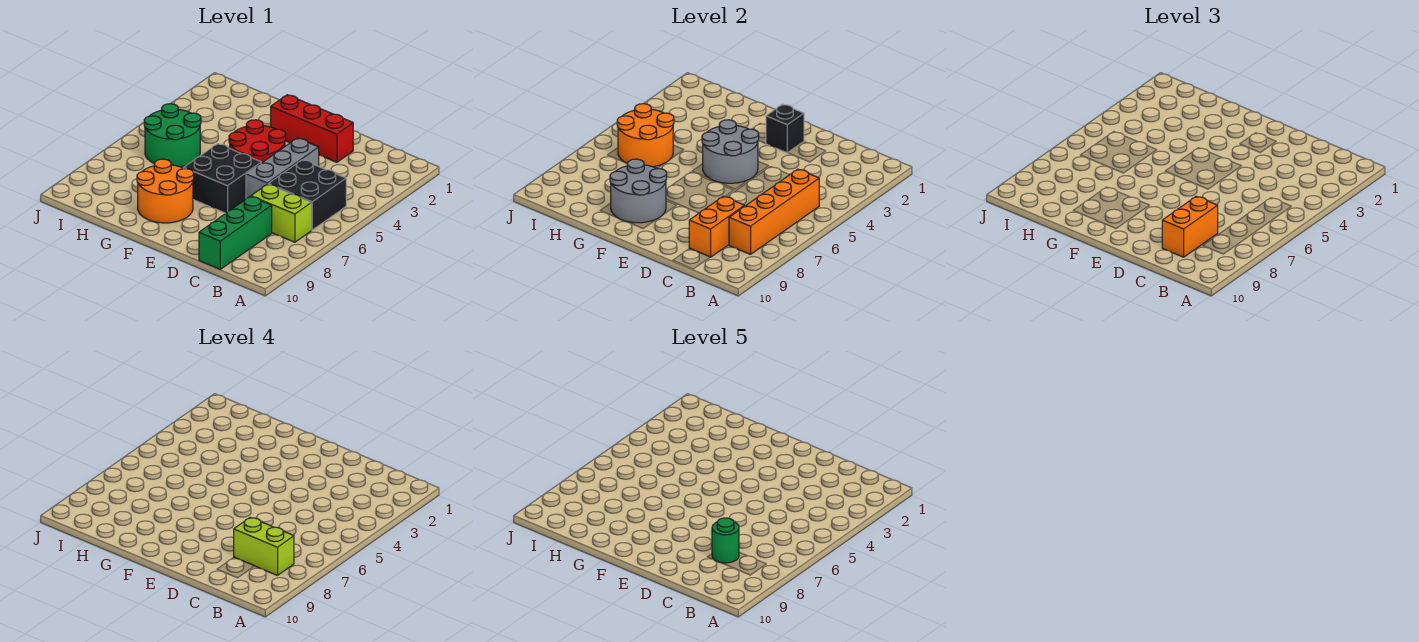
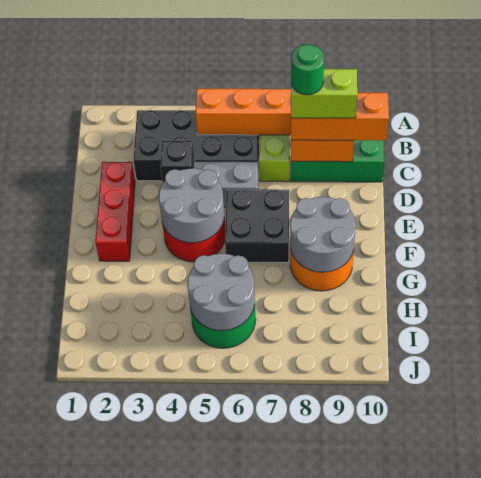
black 2x2 brick [269,160,346,230] -> black 2x4 brick [133,110,259,181]
lime 1x2 brick [234,517,294,575] -> lime 1x2 brick turned to [291,69,357,118]
orange 1x2 brick [1162,196,1218,257] -> orange 1x3 brick [291,93,389,140]
black 1x1 brick [766,104,804,153] -> black 1x1 brick moved to [160,141,195,182]
orange 2x2 round brick [617,104,674,167] -> grey 2x2 round brick [188,254,255,331]

